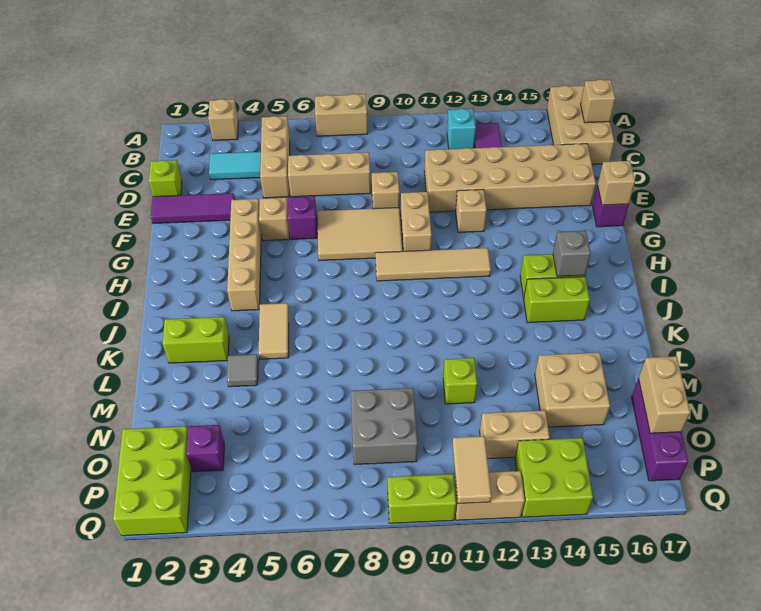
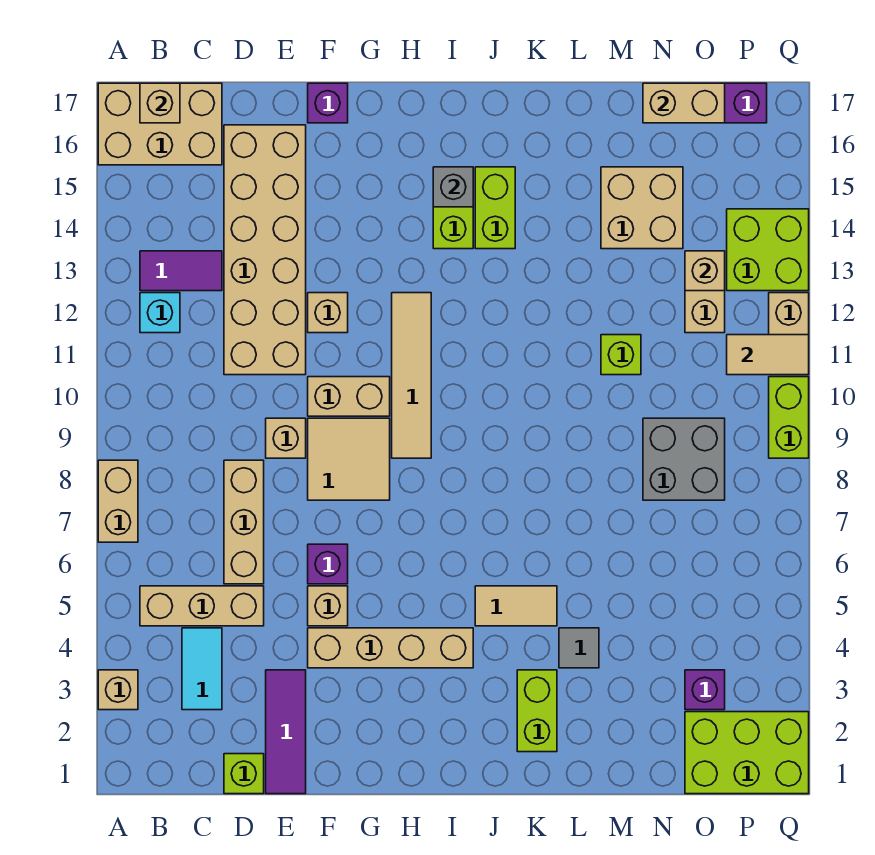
tan 2x3 tile [318,208,402,261] -> tan 2x2 tile [308,418,390,500]
tan 1x1 brick [598,161,635,205] -> tan 1x1 brick moved to [685,251,725,291]

